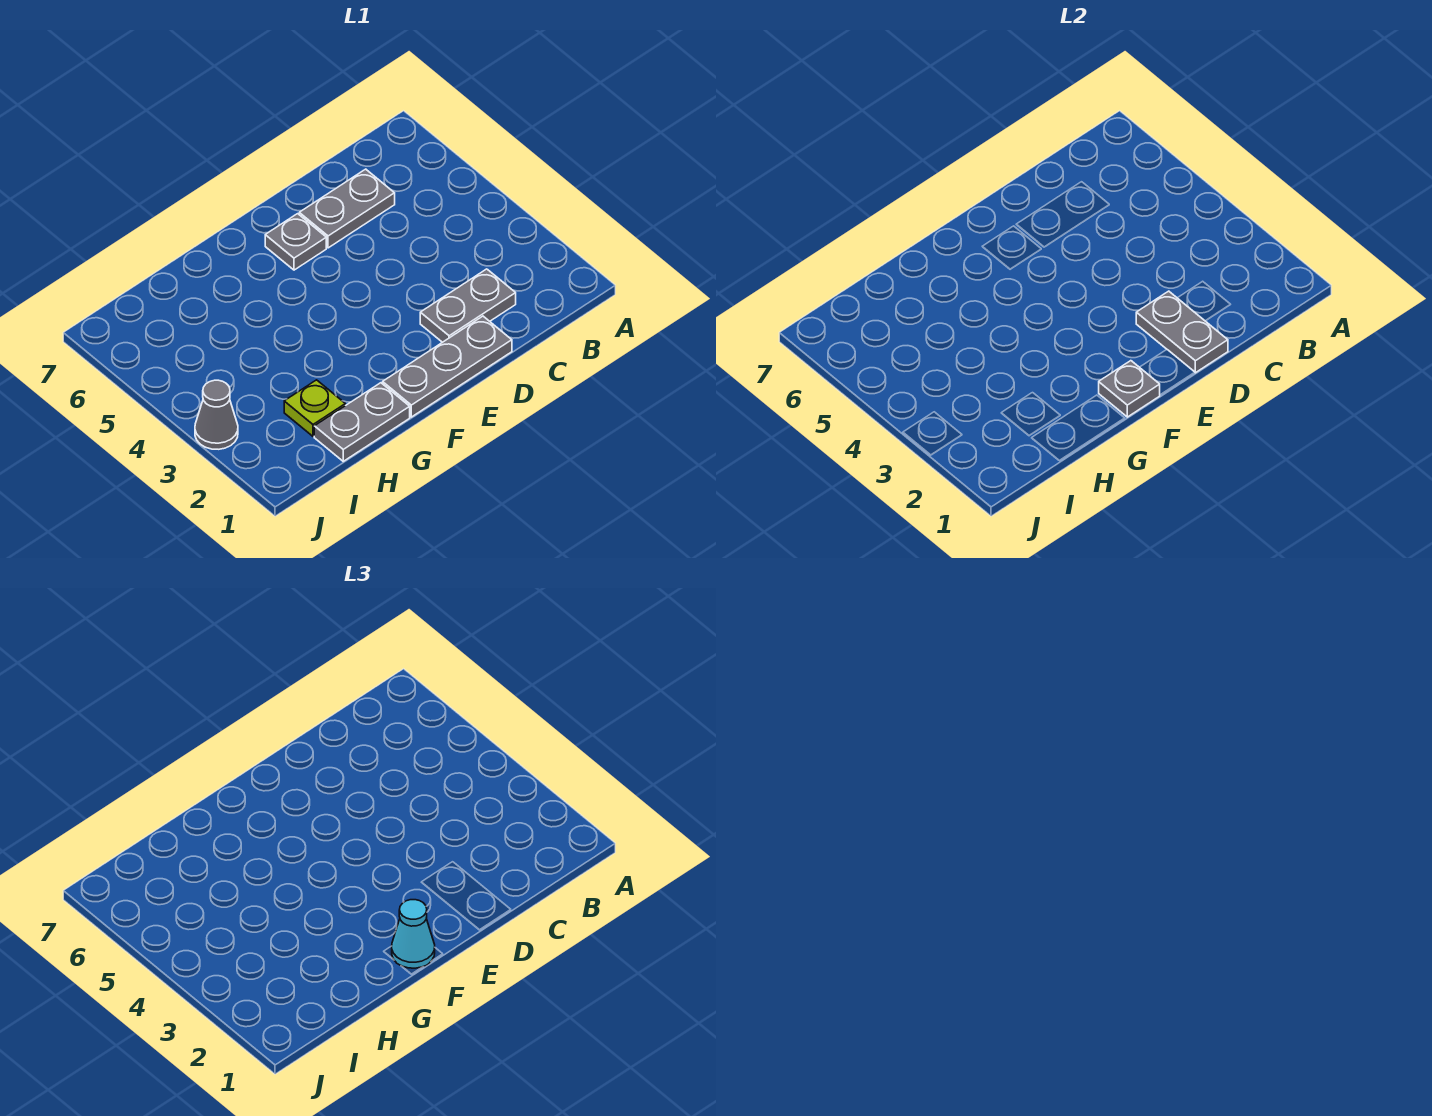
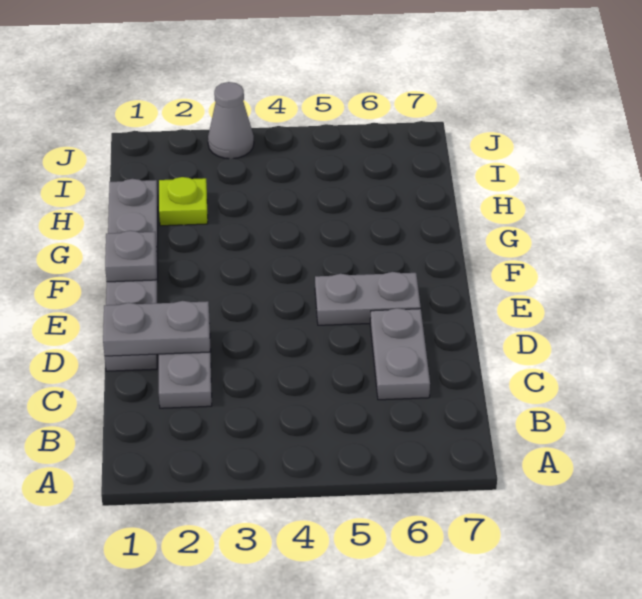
grey 1x1 plate [265,214,326,270] -> grey 1x2 plate [315,272,421,325]
cyan 1x1 cone [392,900,435,968] -> none

